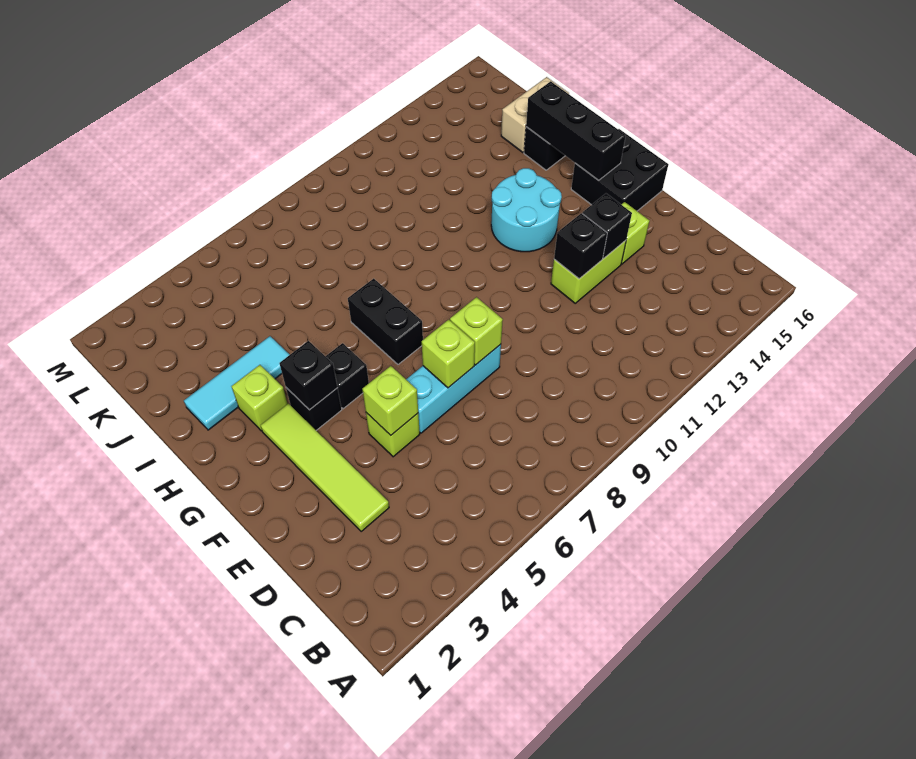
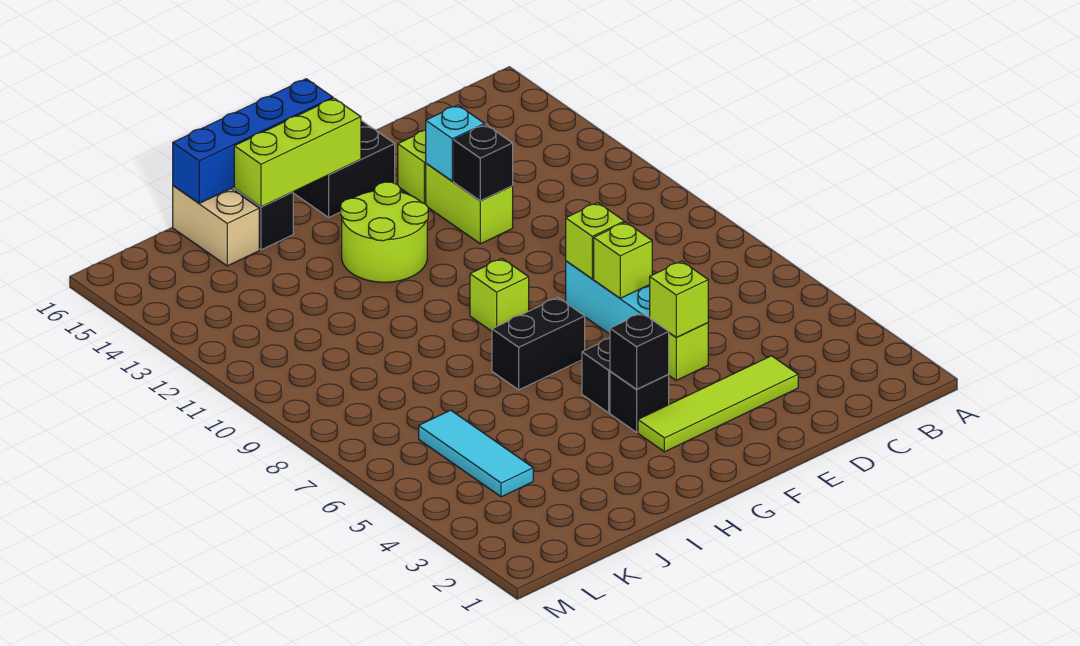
black 1x1 brick [582,194,632,258] -> cyan 1x1 brick [426,105,485,181]
cyan 2x2 round brick [491,168,562,252] -> lime 2x2 round brick [341,182,428,282]
black 1x3 brick [526,81,626,180] -> lime 1x3 brick [234,98,361,207]
none -> blue 1x4 brick [173,79,333,203]
lime 1x1 brick [232,365,288,431] -> lime 1x1 brick moved to [470,259,529,331]
cyan 1x3 tile [184,336,290,430] -> cyan 1x3 tile moved to [419,410,533,497]

